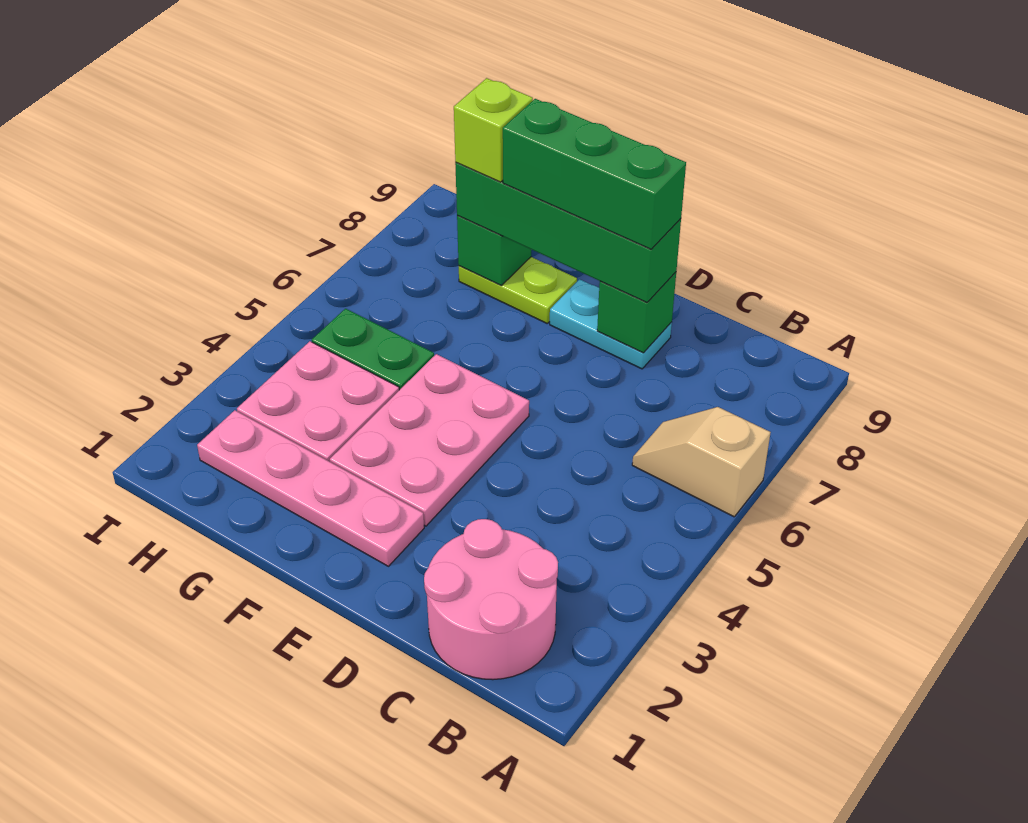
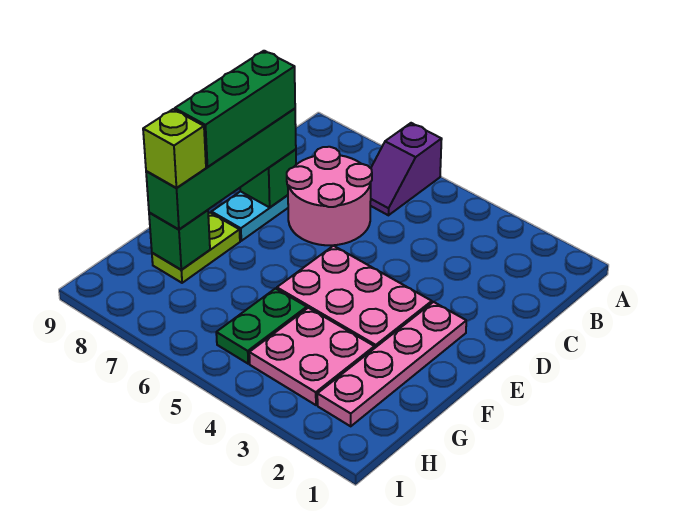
tan 1x2 slope [632,407,771,517] -> purple 1x2 slope [370,123,442,215]
pink 2x2 round brick [424,519,558,680] -> pink 2x2 round brick moved to [287,147,372,245]

